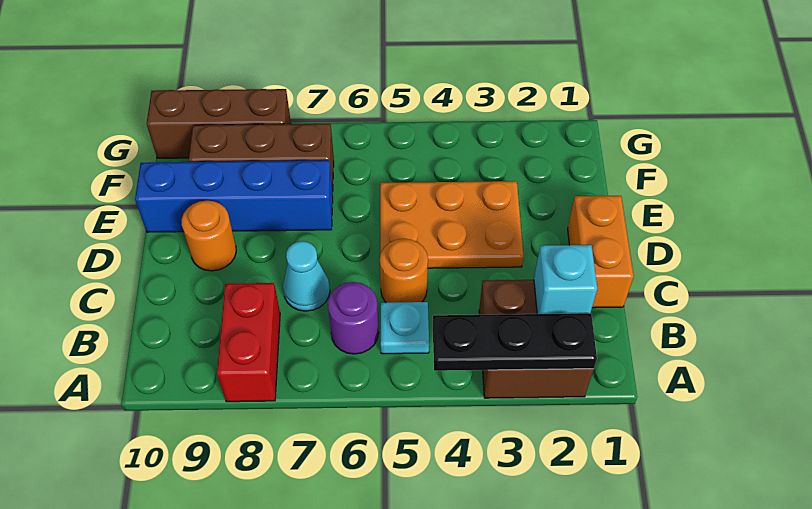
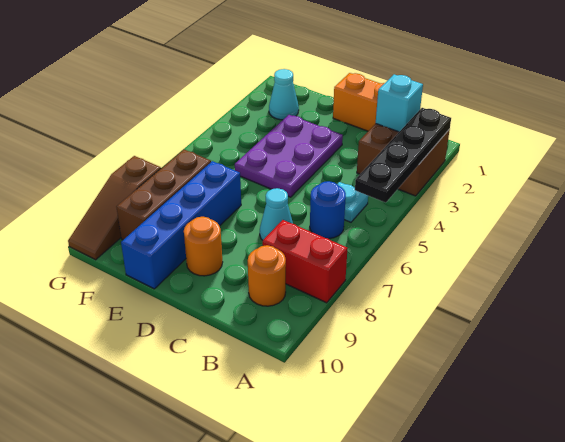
black 1x3 plate [433,313,597,371] -> black 1x4 plate [355,108,451,203]
purple 1x1 round brick [328,282,379,354] -> blue 1x1 round brick [310,181,346,239]
orange 1x1 round brick [380,239,428,302] -> orange 1x1 round brick moved to [248,245,286,306]
orange 2x3 plate [380,181,524,268] -> purple 2x3 plate [235,115,343,197]
none -> cyan 1x1 cone [269,69,299,120]
brown 1x3 brick [147,89,291,158] -> brown 1x3 slope [68,156,161,260]

